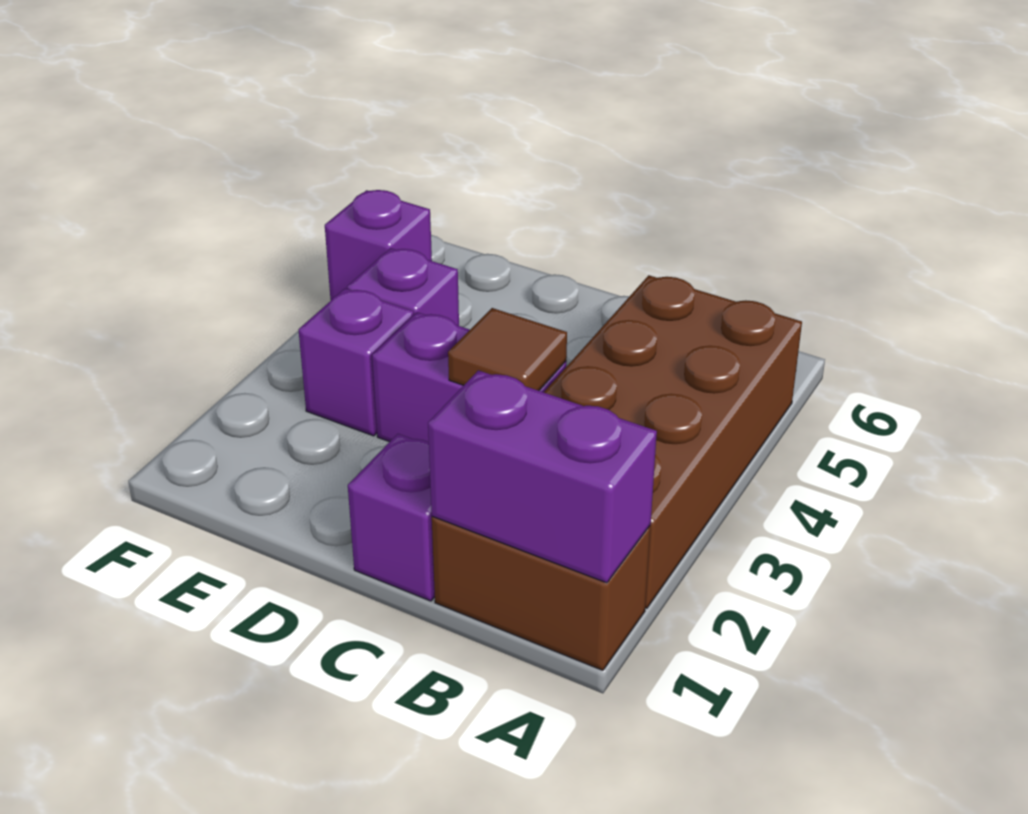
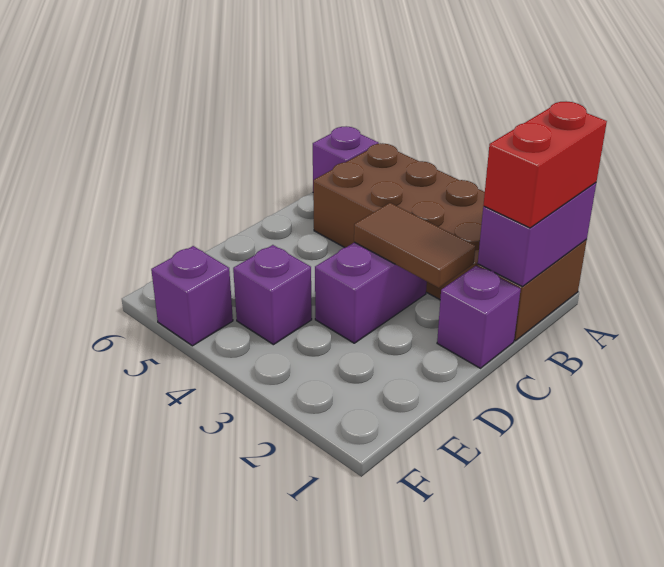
none -> red 1x2 brick [483,101,607,228]
brown 1x1 tile [448,308,567,391] -> brown 1x2 tile [354,203,475,288]
purple 1x1 brick [298,289,414,436] -> purple 1x1 brick moved to [313,126,379,180]

